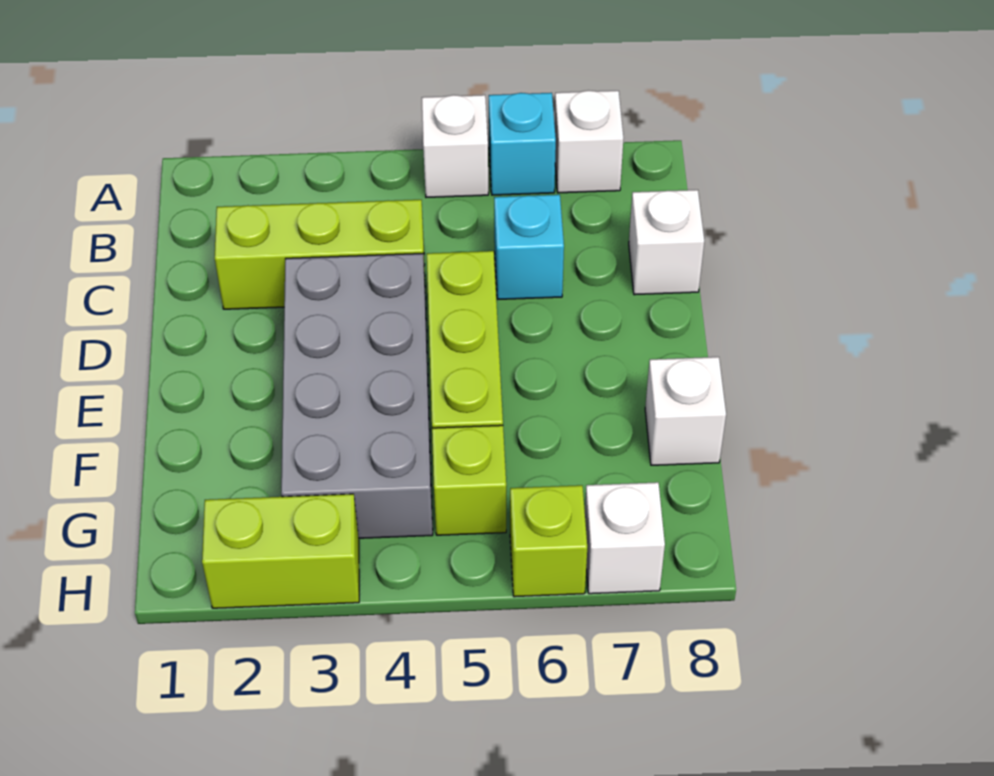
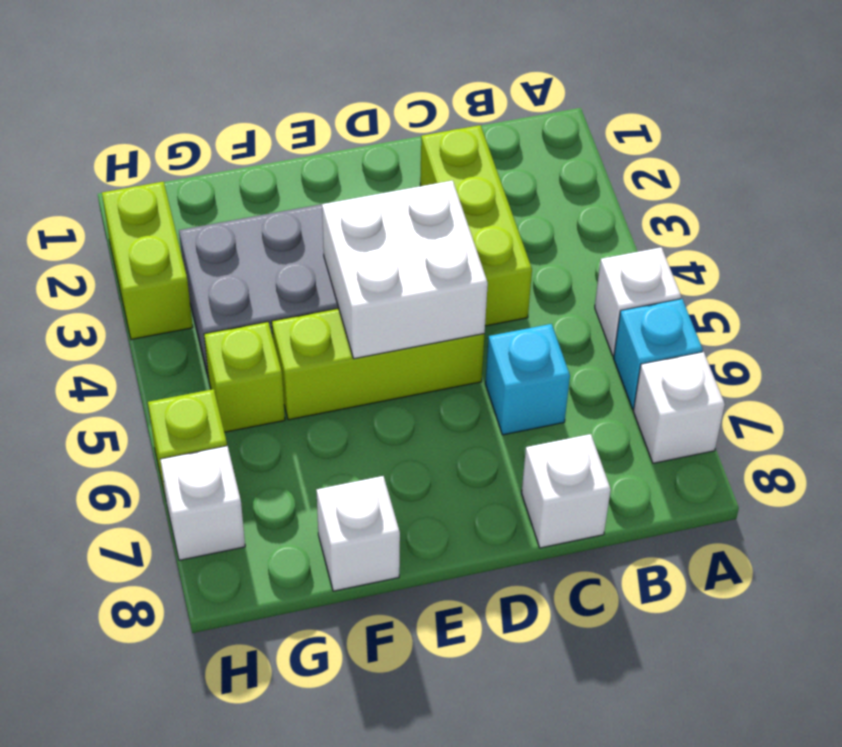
none -> white 2x2 brick [322,180,488,359]

